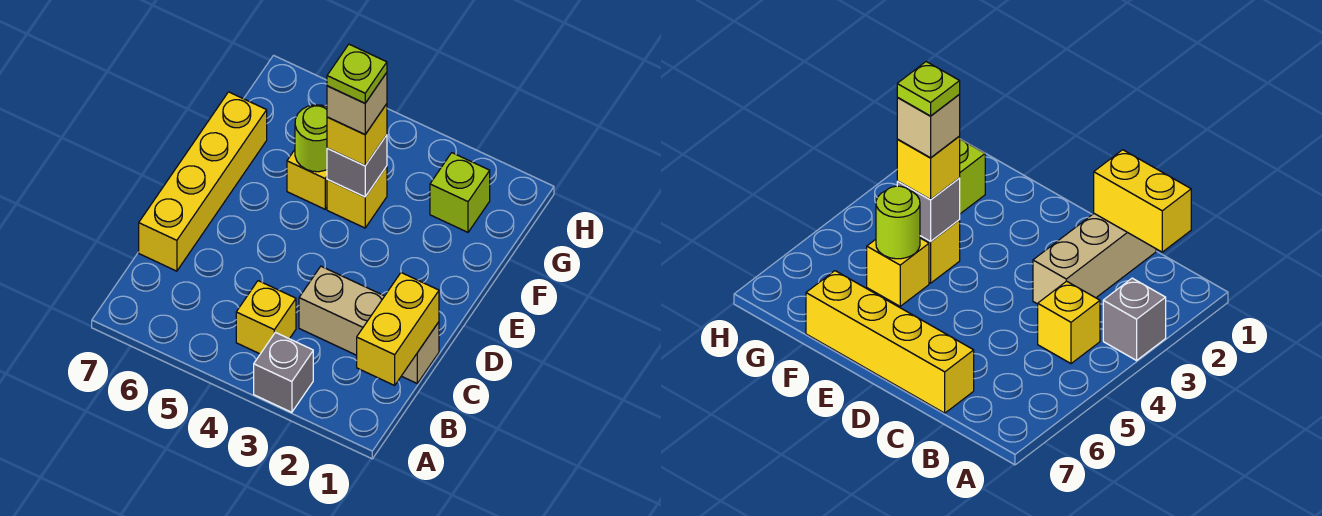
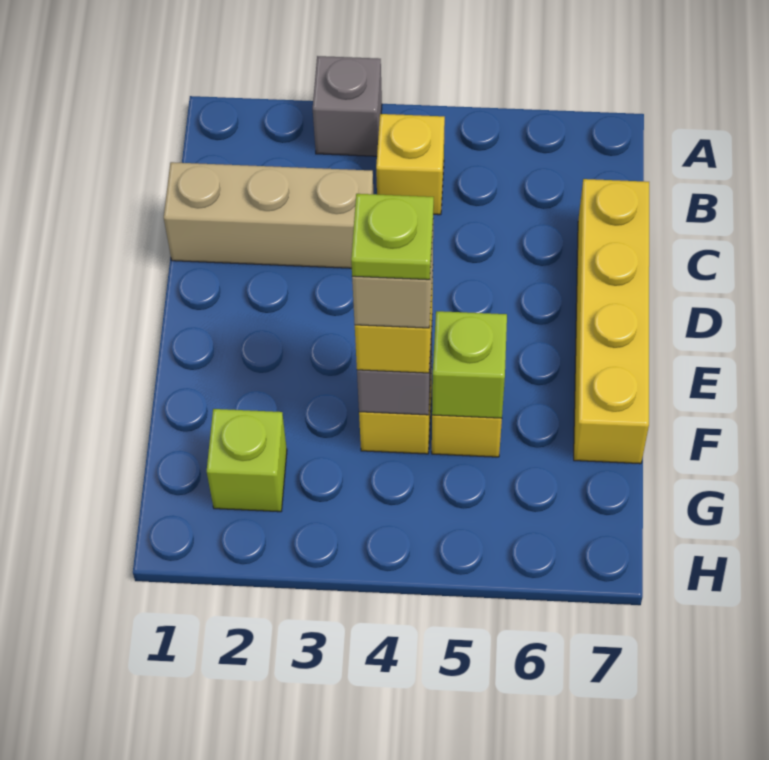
yellow 1x2 brick [357,273,439,385] -> none
lime 1x1 round brick [295,105,327,172] -> lime 1x1 brick [432,311,507,418]

